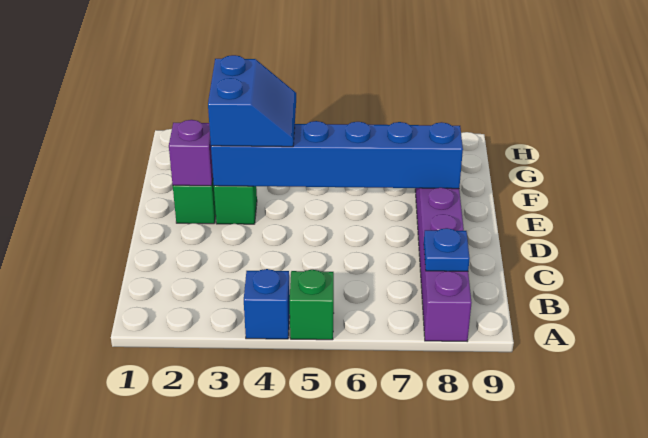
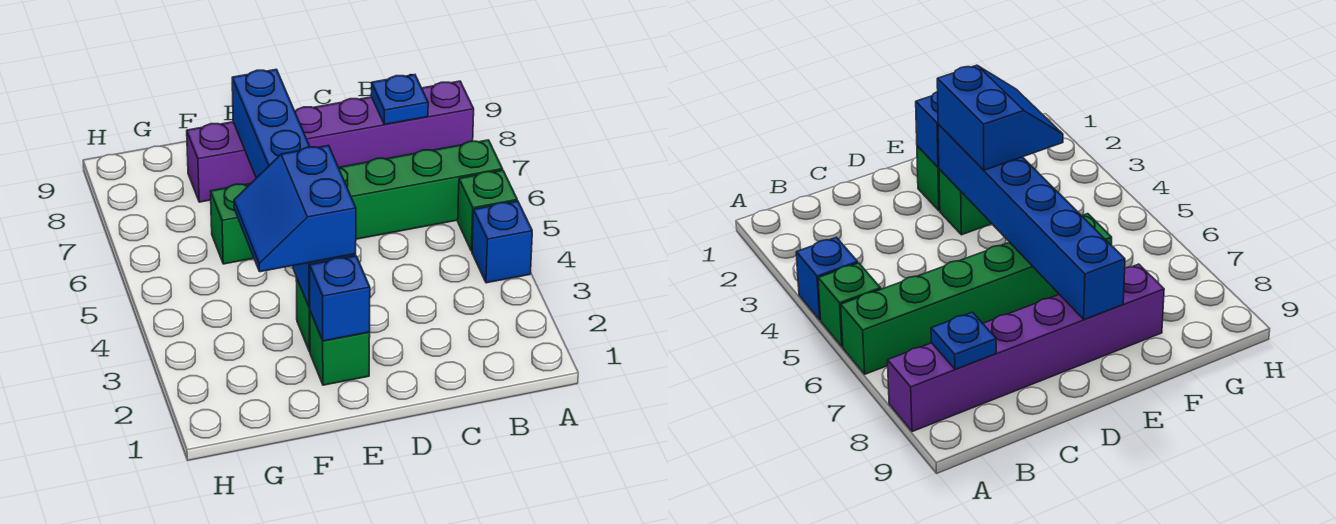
none -> green 1x6 brick [211,140,503,264]
purple 1x1 brick [169,120,213,186] -> blue 1x1 brick [309,256,370,341]
blue 2x2 slope [208,55,296,147] -> blue 2x2 slope turned to [234,145,356,272]

